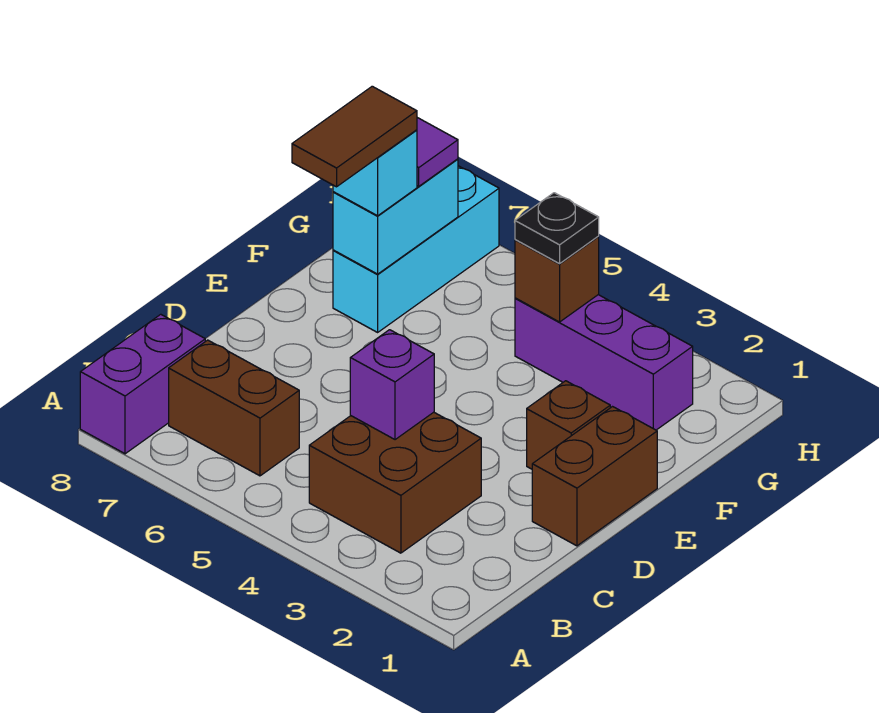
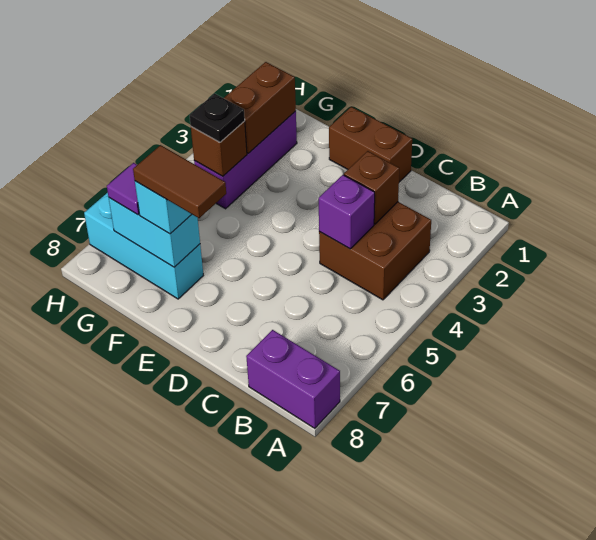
brown 1x2 brick [169,340,299,476] -> brown 1x2 brick moved to [224,62,296,153]
brown 1x1 brick [527,381,610,469] -> brown 1x1 brick moved to [344,151,399,224]

